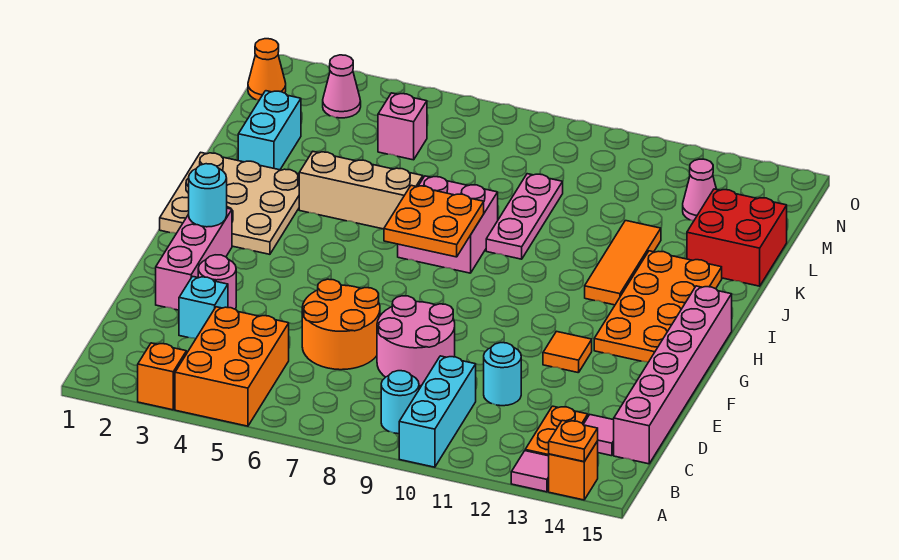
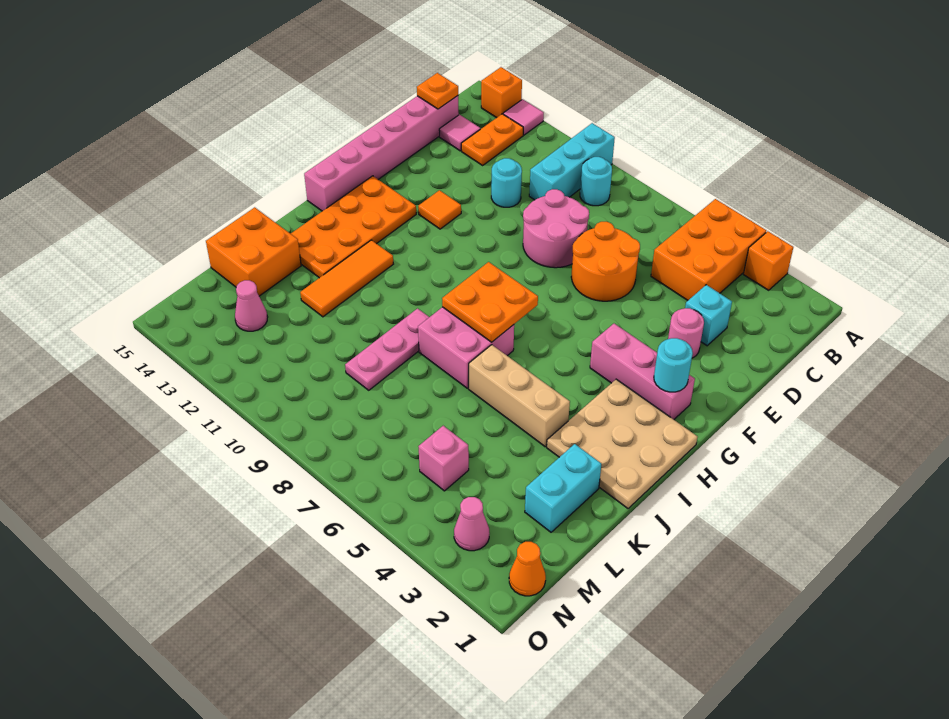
orange 1x1 plate [549,420,598,462] -> orange 1x1 plate moved to [417,73,458,109]
pink 1x3 brick [156,208,232,310] -> pink 1x3 brick turned to [590,324,695,419]
red 2x2 brick [687,189,787,286] -> orange 2x2 brick [206,207,301,296]

